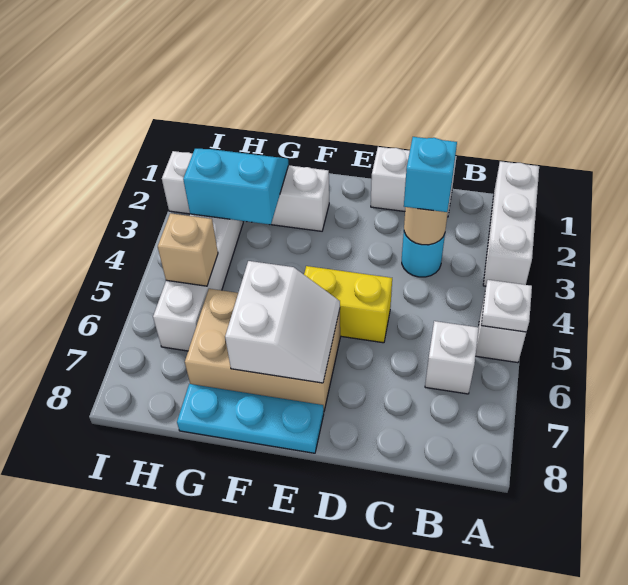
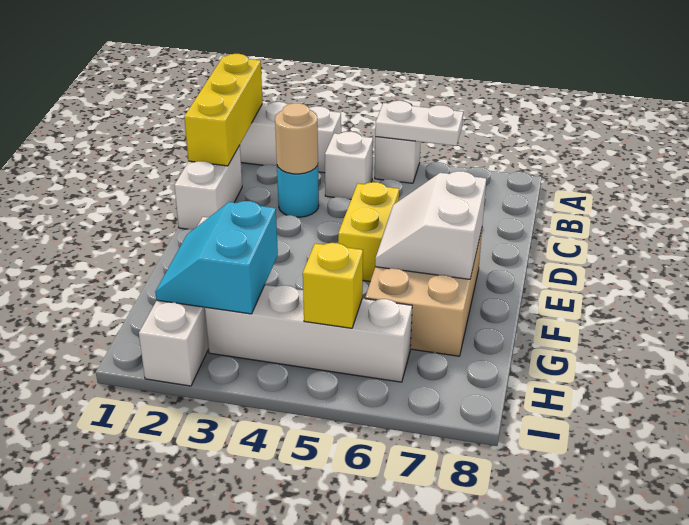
none -> yellow 1x3 brick [184,54,263,166]
white 1x1 plate [481,280,532,332] -> white 1x2 plate [375,101,463,146]
white 1x1 brick [425,321,479,394] -> white 1x1 brick moved to [325,132,373,199]
cyan 1x1 brick [404,137,457,212] -> none
white 2x2 slope [225,261,340,383] -> white 2x2 slope turned to [375,171,486,279]
cyan 1x3 plate [177,384,324,453] -> none
tan 1x1 brick [158,213,218,286] -> yellow 1x1 brick [303,243,363,328]

